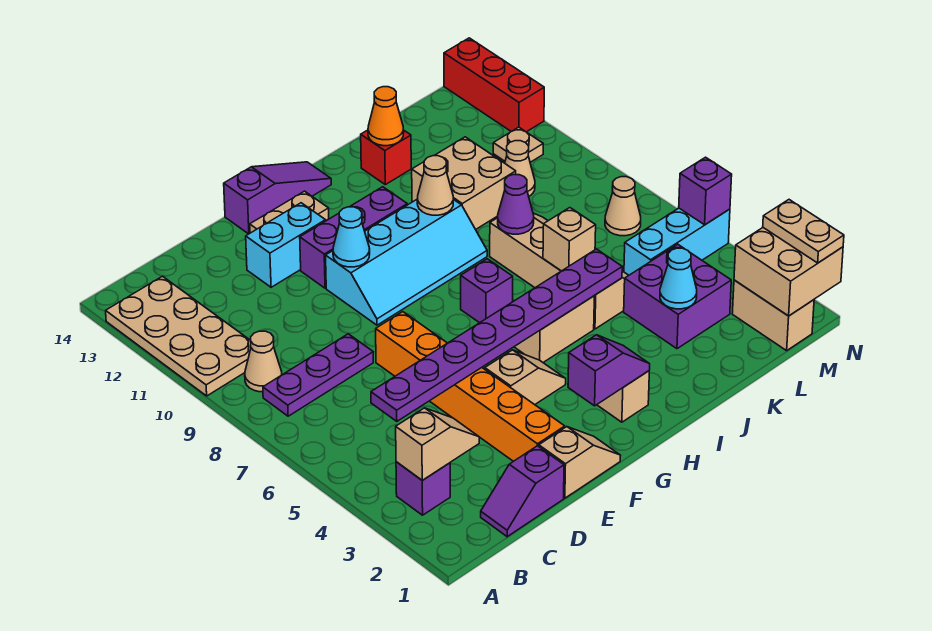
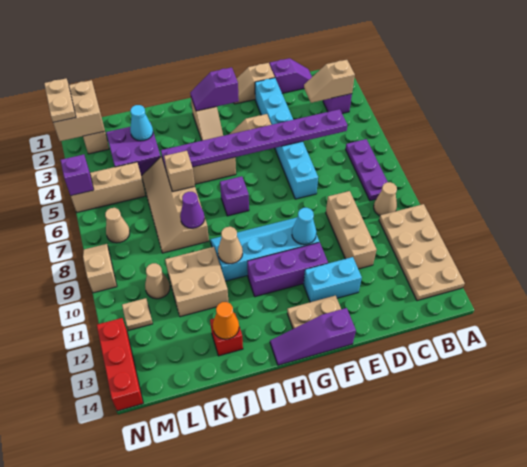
purple 1x3 plate [263,334,373,416] -> purple 1x3 plate turned to [346,139,388,201]
none -> tan 1x3 brick [326,191,376,269]
orange 1x6 brick [376,312,565,461] -> cyan 1x6 brick [255,78,318,199]
cyan 1x3 brick [624,208,730,275] -> tan 1x3 brick [71,162,146,212]
none -> tan 1x2 slope [83,244,117,293]

